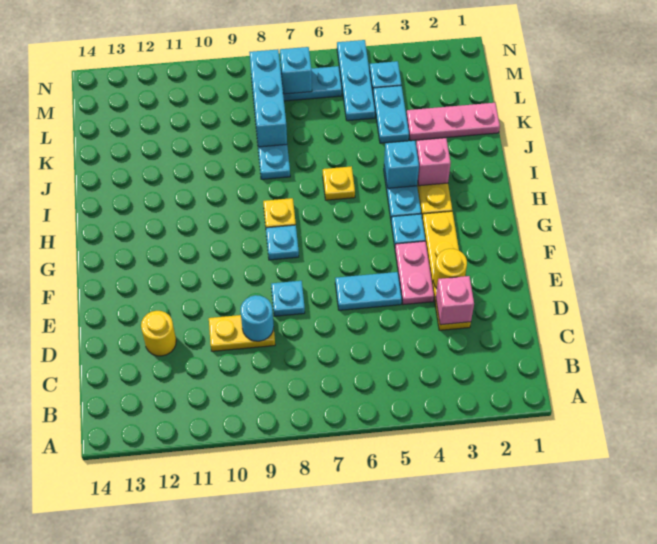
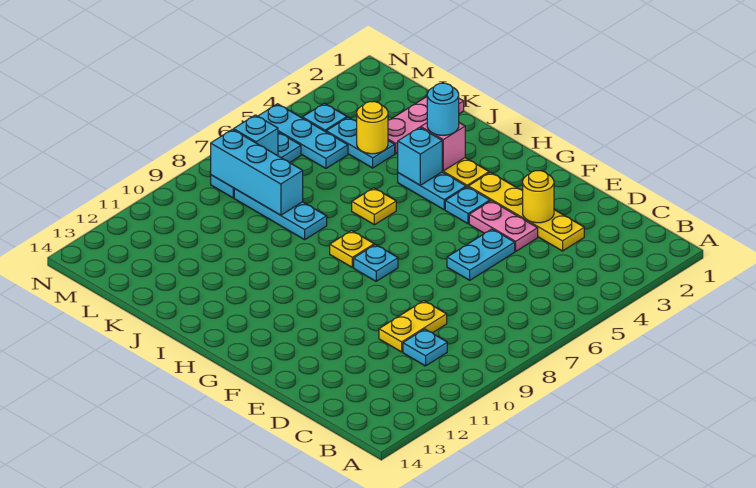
pink 1x1 brick [436,276,474,325] -> none
cyan 1x1 round brick [240,295,274,341] -> cyan 1x1 round brick moved to [427,83,459,135]
yellow 1x1 round brick [141,311,176,356] -> yellow 1x1 round brick moved to [357,101,388,154]
cyan 1x1 plate [271,281,305,316] -> cyan 1x1 plate moved to [403,329,447,366]

